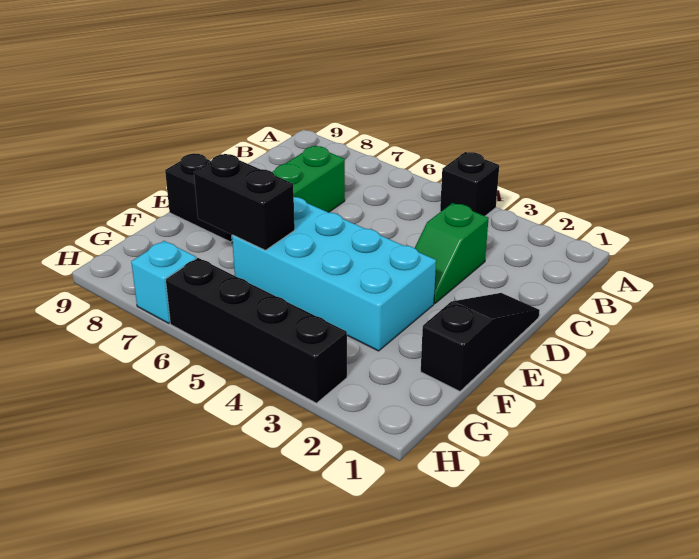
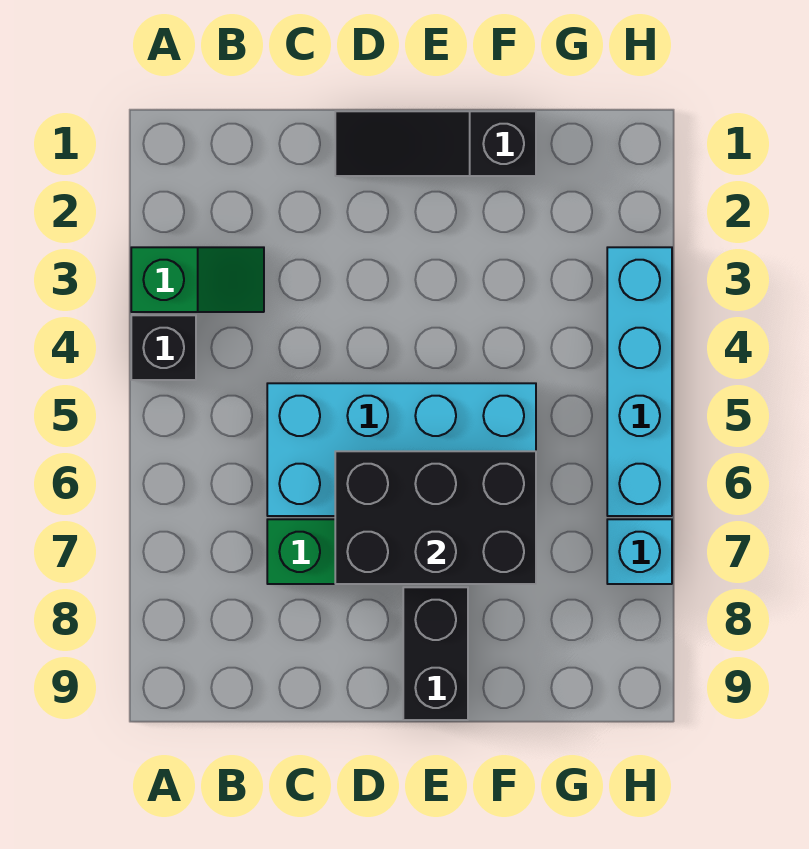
green 1x2 slope [415,203,489,304] -> green 1x2 slope moved to [131,247,264,312]
cyan 2x4 brick [232,197,436,351] -> cyan 2x4 brick turned to [267,383,536,516]
black 1x2 brick [194,154,295,250] -> black 2x3 brick [335,451,536,584]
black 1x4 brick [166,258,347,403] -> cyan 1x4 brick [607,247,672,516]

